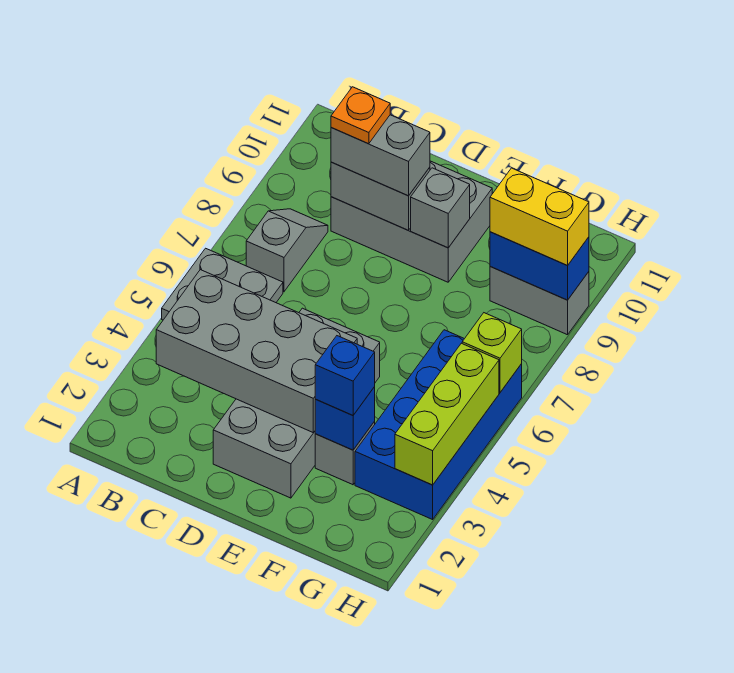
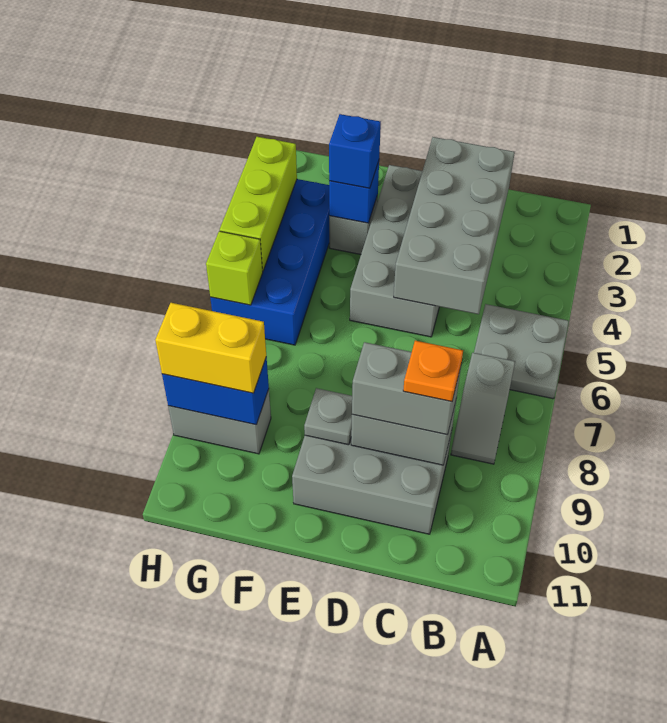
grey 2x4 brick [156,270,357,433] -> grey 2x4 brick turned to [394,137,515,314]
grey 1x1 brick [411,168,470,248] -> grey 1x1 plate [304,388,352,445]

